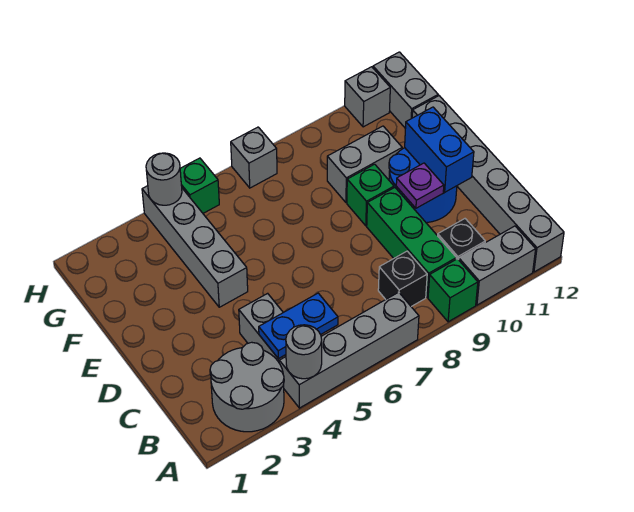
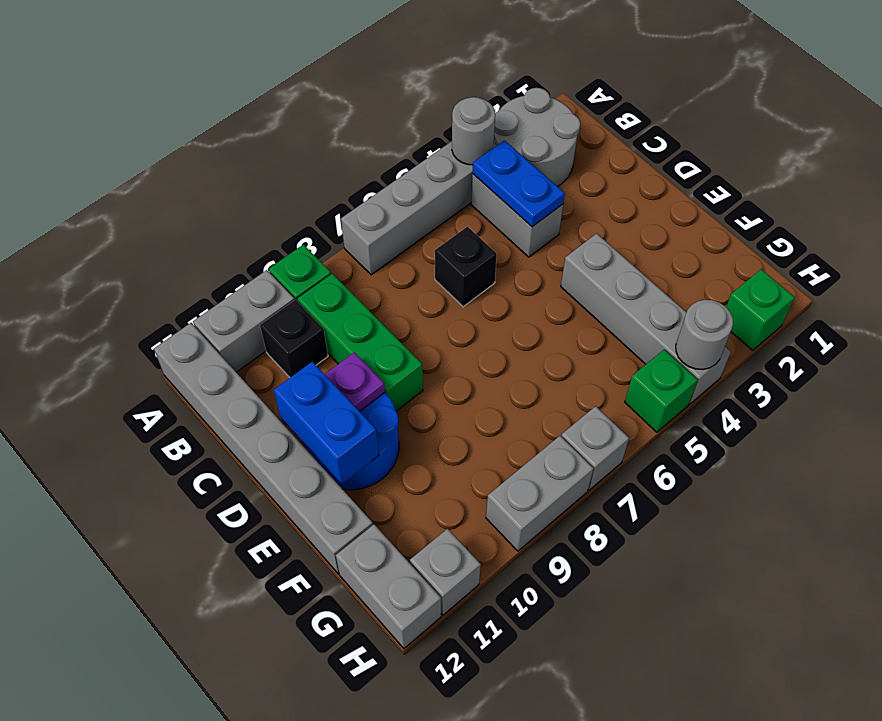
blue 1x2 plate [259,293,338,359] -> blue 1x2 plate turned to [473,140,565,227]
black 1x1 brick [378,251,427,307] -> black 1x1 brick moved to [435,227,497,307]
green 1x1 brick [347,164,394,226] -> green 1x1 brick moved to [726,269,795,350]
grey 1x2 brick [327,126,402,203] -> grey 1x2 brick moved to [486,436,593,551]

